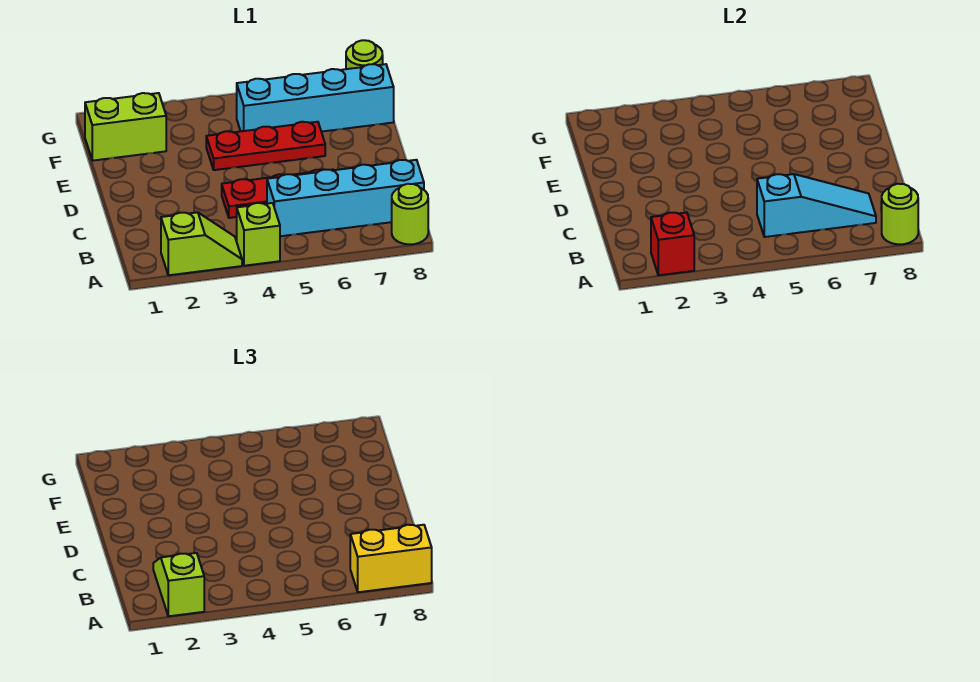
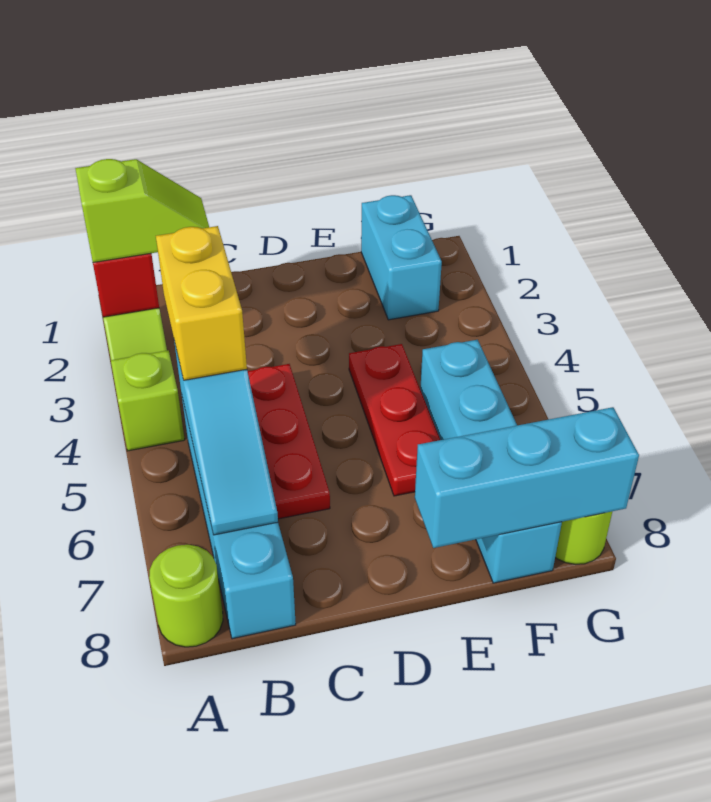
yellow 1x2 brick [350,525,432,592] -> yellow 1x2 brick moved to [156,226,247,380]
lime 1x1 round brick [882,184,918,244] -> none
none -> cyan 1x3 brick [415,407,639,548]
lime 1x2 brick [85,93,166,161] -> cyan 1x2 brick [361,195,442,320]

